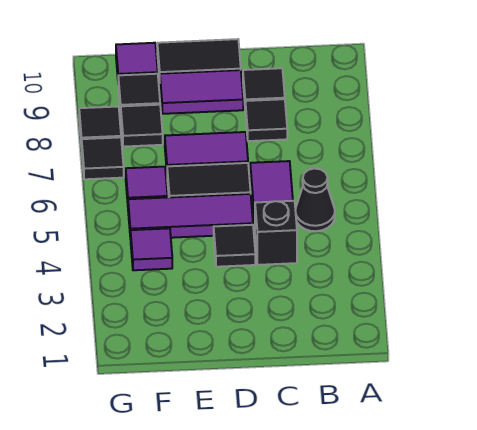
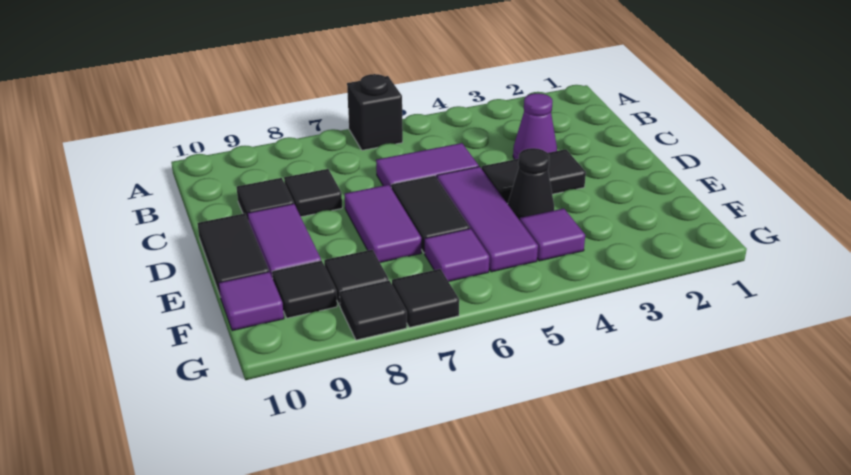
black 1x1 cone [296,168,335,231] -> black 1x1 cone moved to [508,148,554,220]
none -> purple 1x1 cone [513,93,557,160]
black 1x1 brick [255,201,297,265] -> black 1x1 brick moved to [347,74,403,150]
black 1x1 tile [214,225,255,267] -> black 1x2 tile [482,149,586,204]

